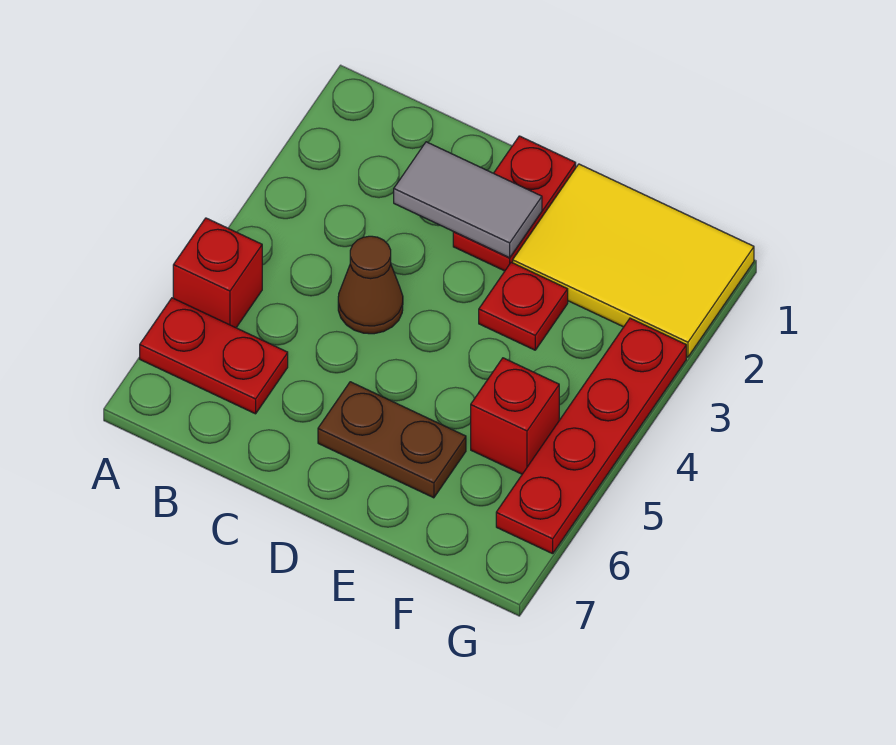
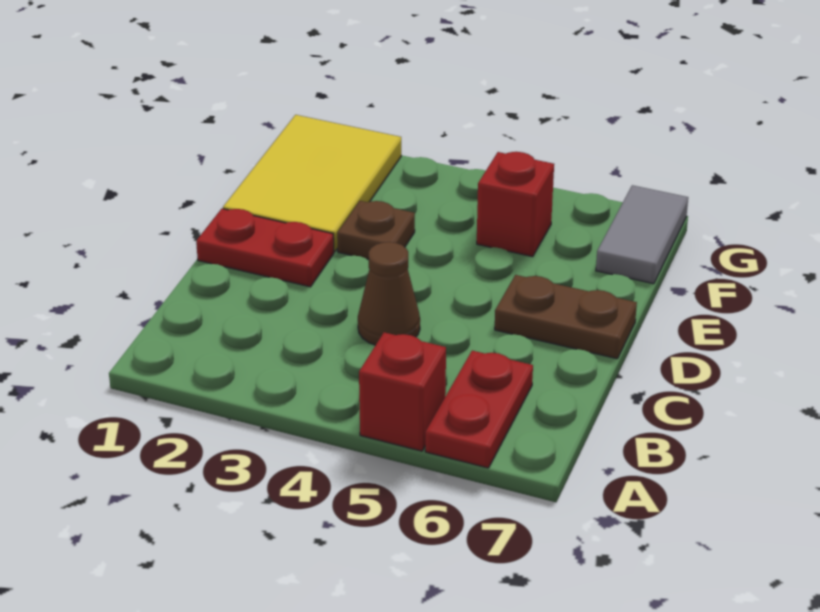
grey 1x2 tile [394,142,542,258] -> grey 1x2 tile moved to [596,185,688,284]
brown 1x2 plate [318,382,466,498] -> brown 1x2 plate turned to [495,275,637,359]
red 1x1 plate [479,262,568,350] -> brown 1x1 plate [337,201,415,259]
red 1x4 plate [496,318,686,554] -> none

